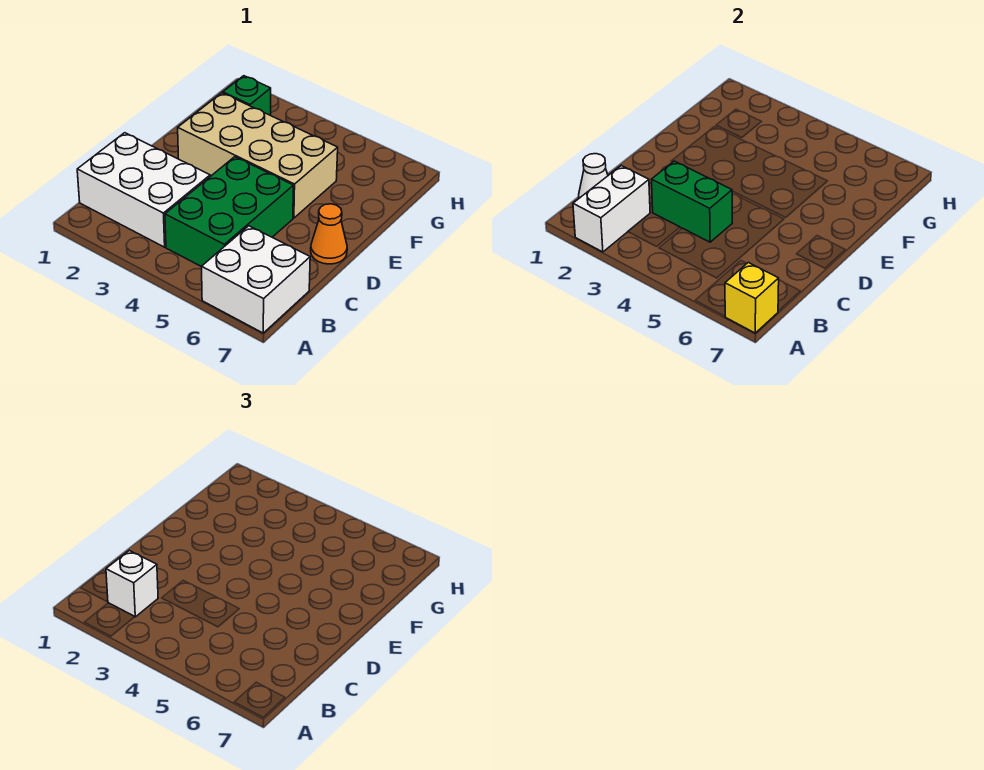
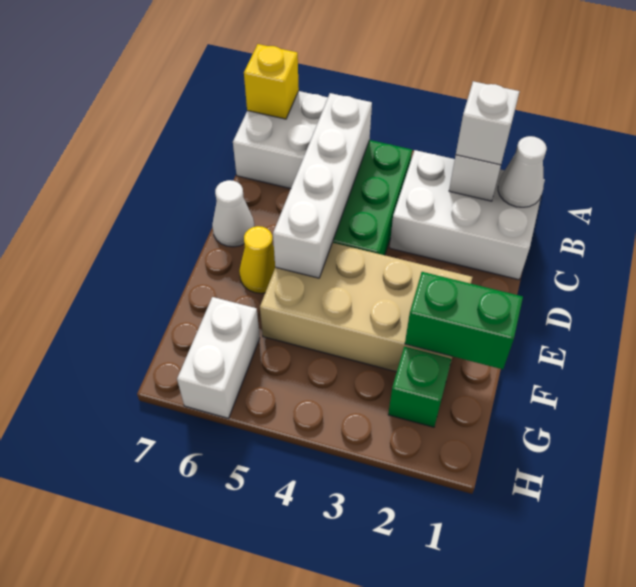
none -> white 1x4 brick [273,93,372,278]
green 1x2 brick [651,161,732,242] -> green 1x2 brick moved to [405,272,523,369]
orange 1x1 cone [311,204,347,264] -> white 1x1 cone [212,180,255,247]
none -> yellow 1x1 cone [239,226,275,293]
none -> white 1x2 brick [177,297,260,418]

